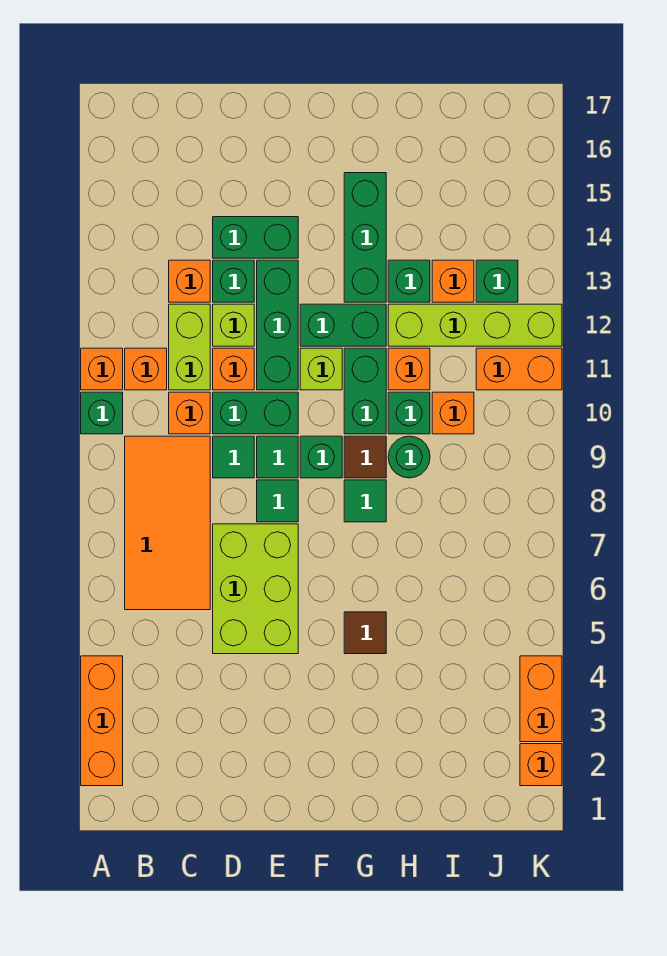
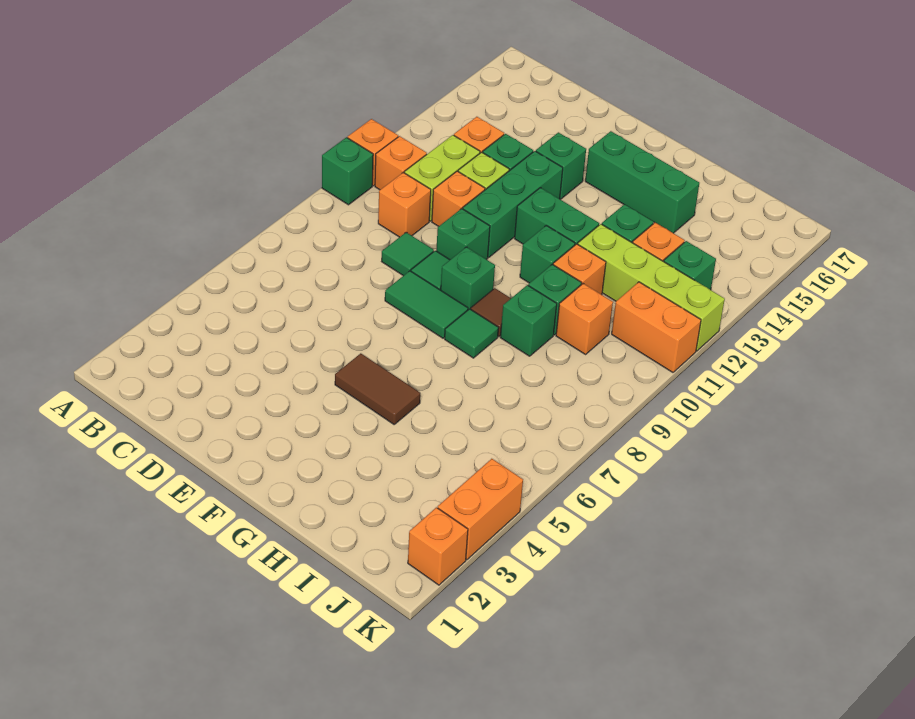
orange 1x3 brick [81,656,123,786] -> none
orange 2x4 tile [125,436,210,610] -> none
lime 2x3 brick [213,524,298,654] -> none
green 1x2 brick [213,392,298,434] -> green 1x1 brick [436,208,490,260]
green 1x2 brick [213,217,298,258] -> green 1x1 brick [536,132,586,199]
green 1x1 tile [257,480,298,522] -> green 1x2 tile [385,271,468,338]
lime 1x1 brick [300,348,342,390] -> none
brown 1x1 tile [344,612,386,654] -> brown 1x2 tile [335,353,420,424]
green 1x2 brick [344,348,386,434] -> green 1x1 brick [520,225,575,283]
green 1x3 brick [344,173,386,302] -> green 1x3 brick turned to [585,131,699,233]
green 1x1 round brick [388,436,430,478] -> green 1x1 brick [500,285,557,356]

